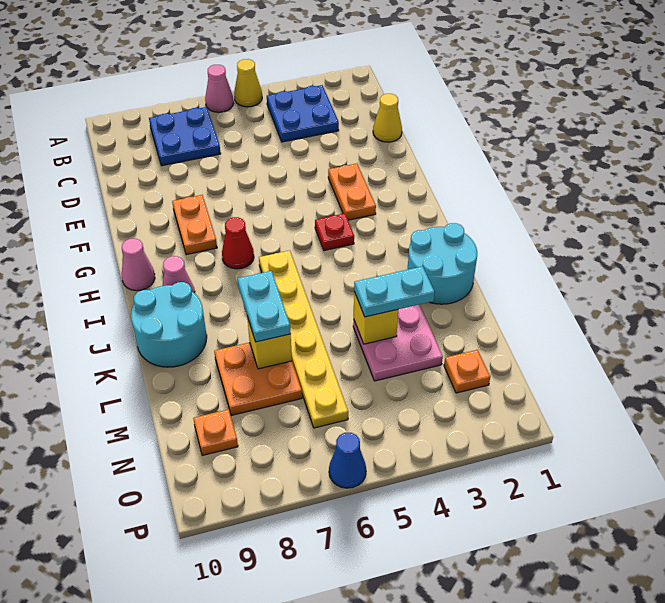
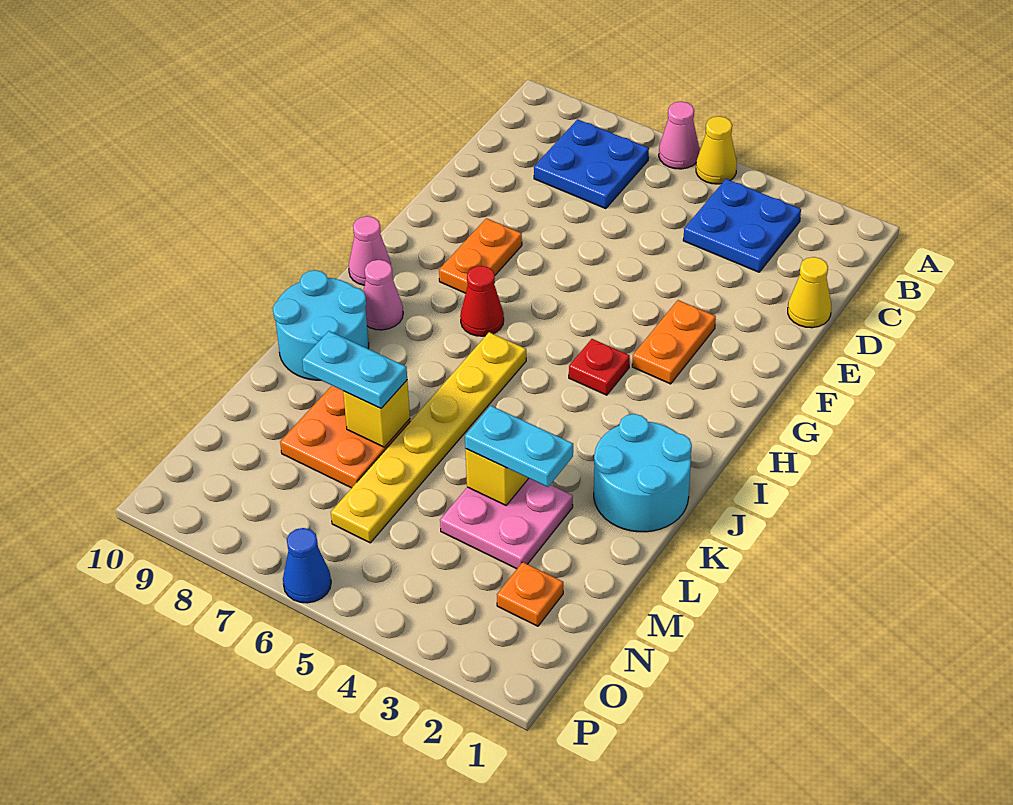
cyan 1x2 plate [238,271,291,342] -> cyan 1x2 plate turned to [302,331,407,408]
orange 1x1 plate [193,409,238,455] -> none

